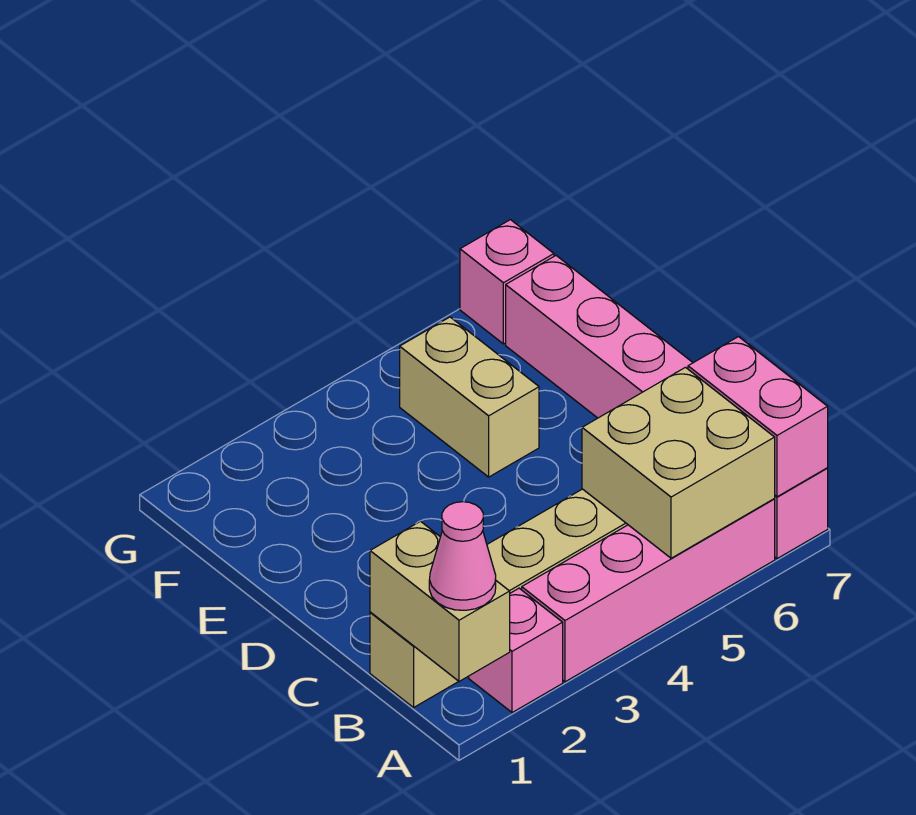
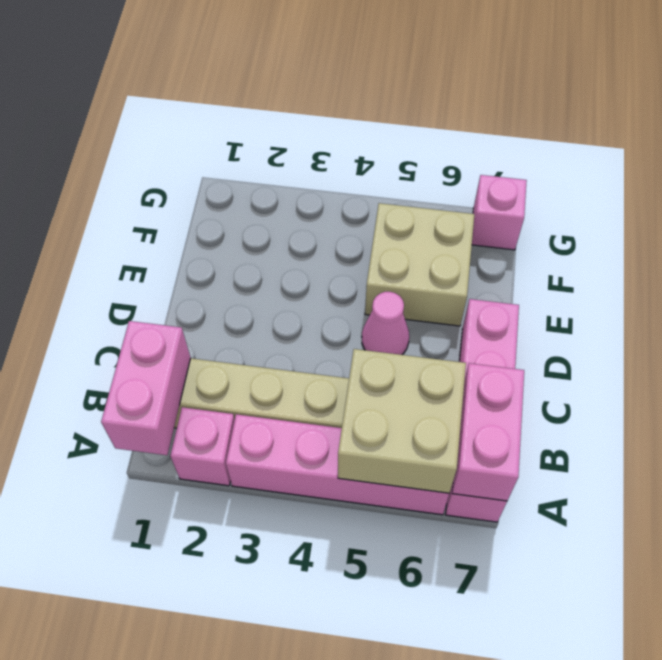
tan 1x2 brick [370,521,510,681] -> pink 1x2 brick [101,321,190,455]
pink 1x1 cone [429,502,496,610] -> pink 1x1 cone moved to [362,292,409,355]
pink 1x6 brick [506,256,828,559] -> pink 1x4 brick [446,299,519,522]
tan 1x2 brick [400,317,539,477] -> tan 2x2 brick [365,203,474,326]

